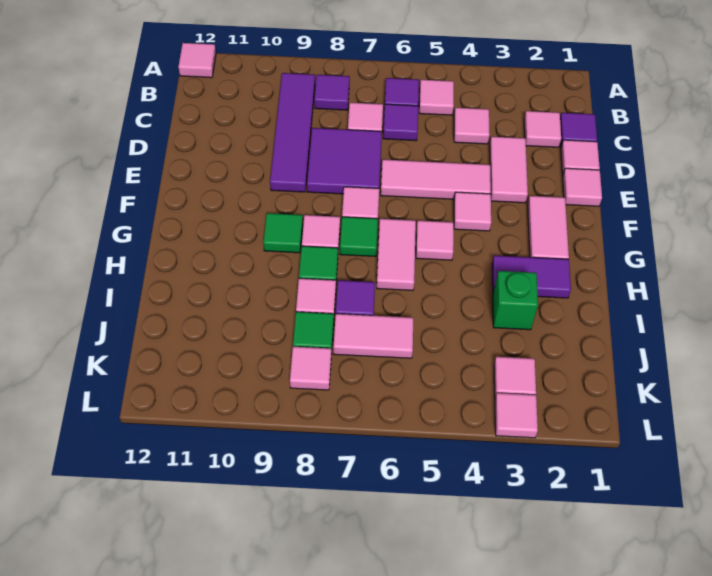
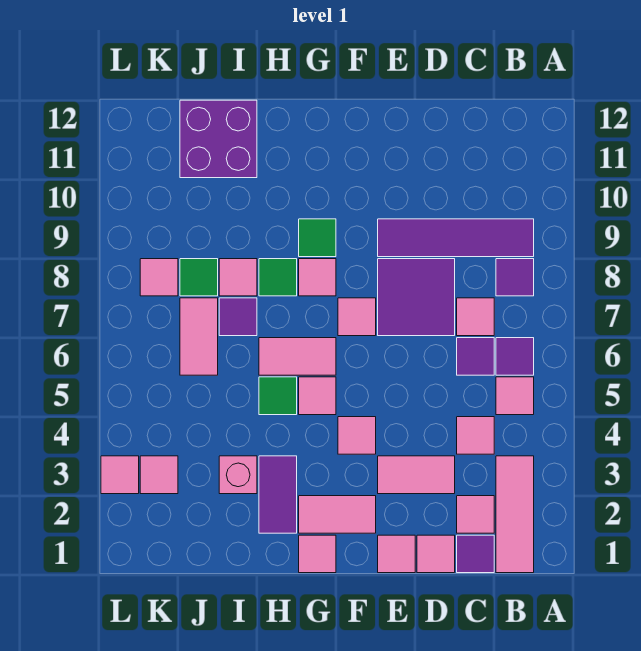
pink 1x1 tile [179,43,216,78] -> pink 1x1 tile moved to [299,535,336,573]
pink 1x3 tile [381,160,491,199] -> pink 1x3 tile moved to [496,456,534,573]
green 1x1 tile [340,217,378,257] -> green 1x1 tile moved to [259,377,297,415]
green 1x1 brick [493,271,538,330] -> pink 1x1 brick [219,456,257,494]
none -> purple 2x2 brick [180,100,257,178]

